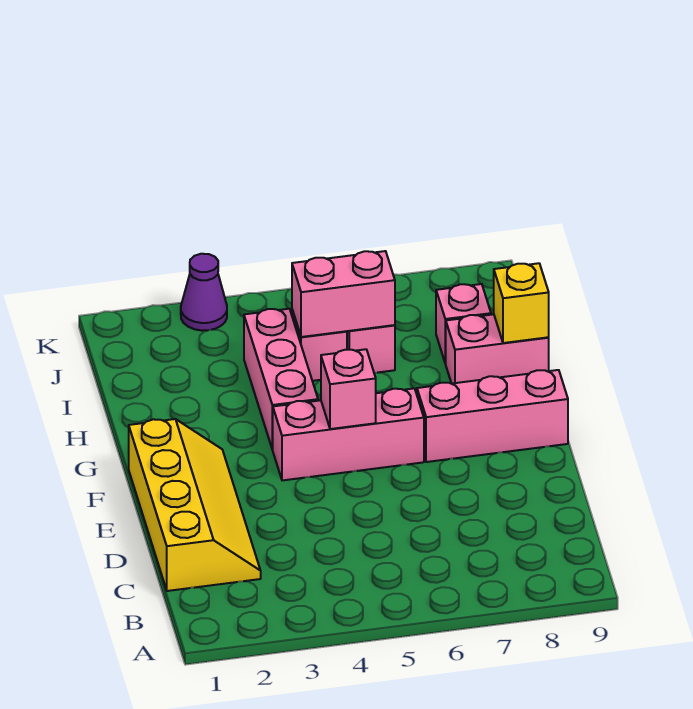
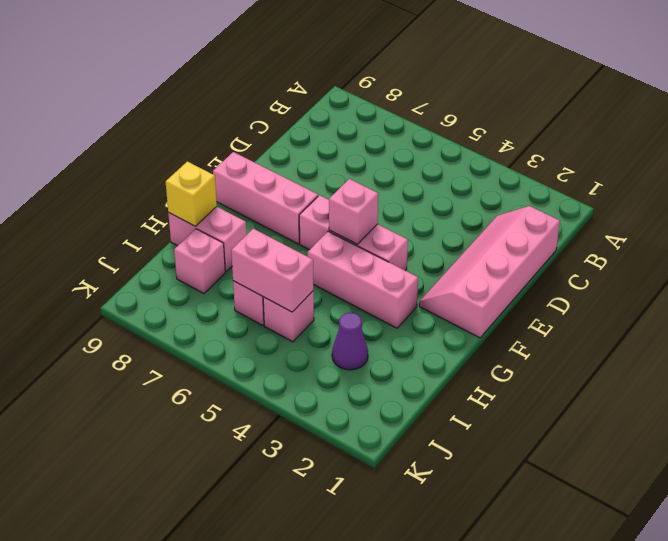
yellow 2x4 slope [129,419,261,591] -> pink 2x4 slope [419,206,560,338]
pink 1x3 brick [244,309,318,450] -> pink 1x3 brick turned to [308,231,418,328]
purple 1x1 cone [181,254,227,331] -> purple 1x1 cone moved to [332,313,368,370]

